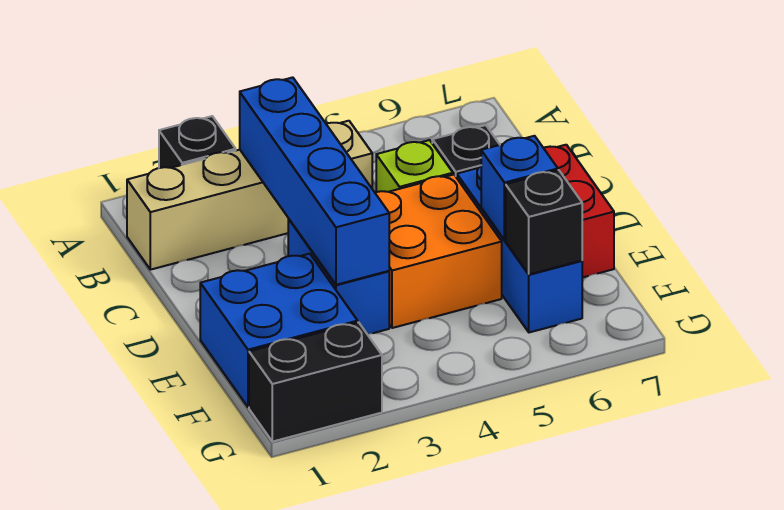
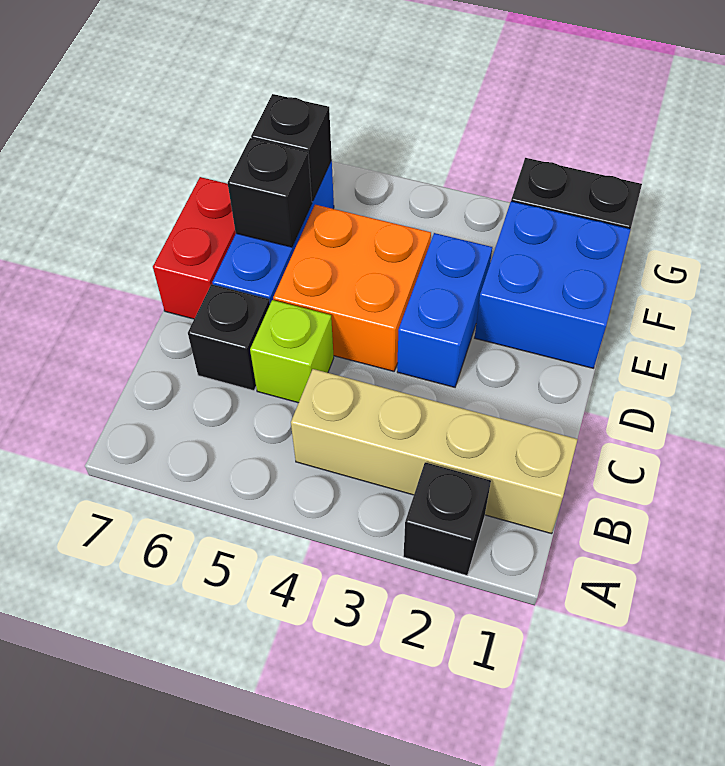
blue 1x4 brick [240,77,389,285] -> none
blue 1x1 brick [481,136,558,240] -> black 1x1 brick [228,138,312,247]

